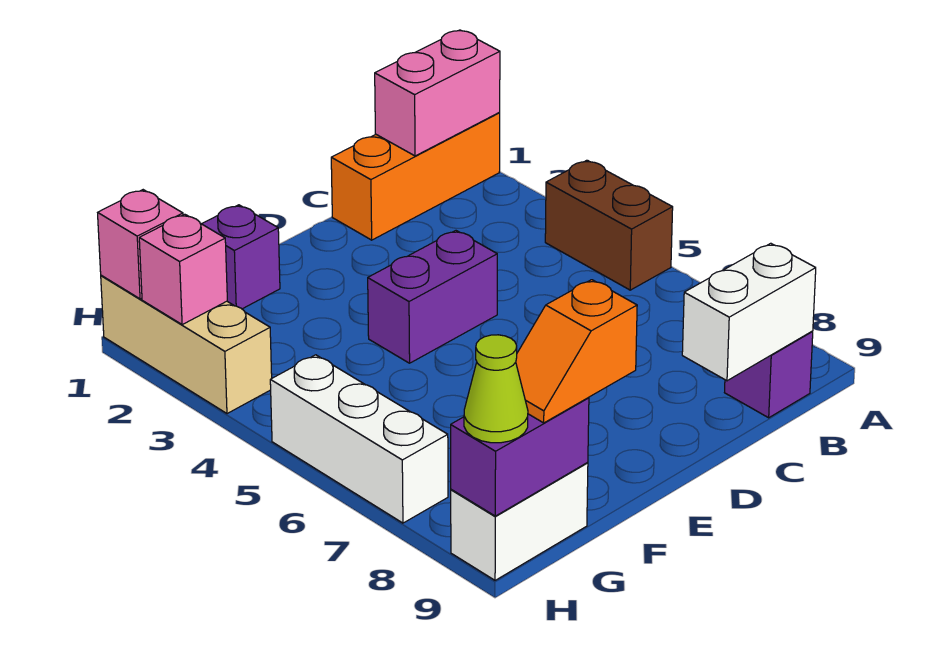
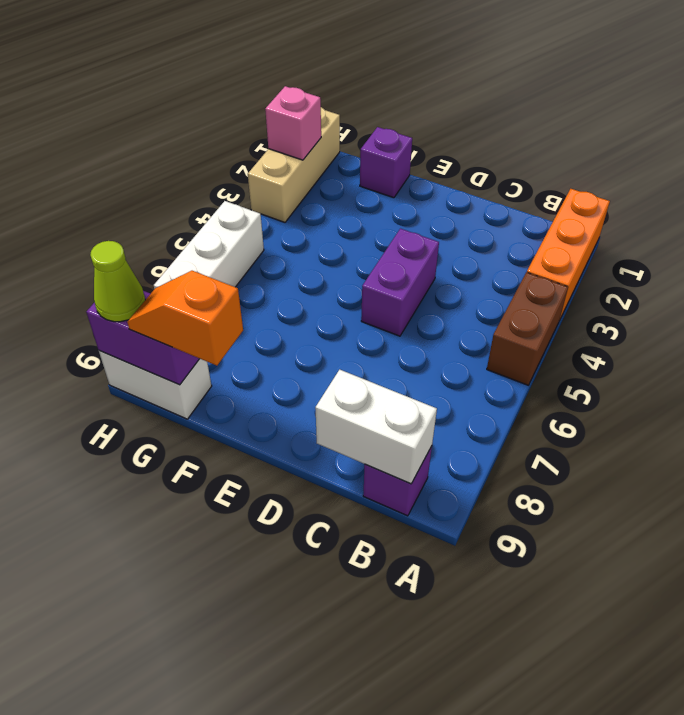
orange 1x3 brick [331,113,500,240] -> orange 1x3 brick turned to [527,189,610,319]
pink 1x2 brick [375,30,500,156] -> none
purple 1x2 brick [368,231,497,363] -> purple 1x2 brick turned to [361,229,439,336]
pink 1x1 brick [98,190,183,299] -> none

